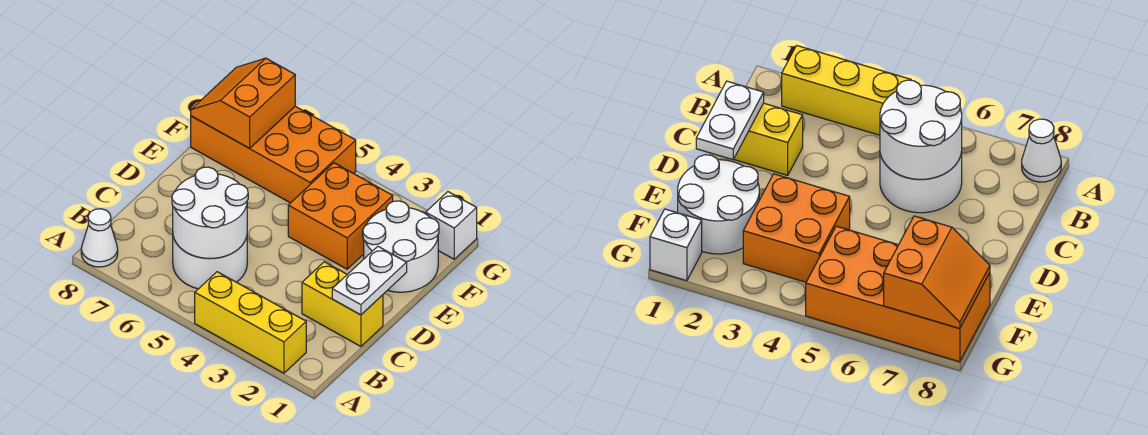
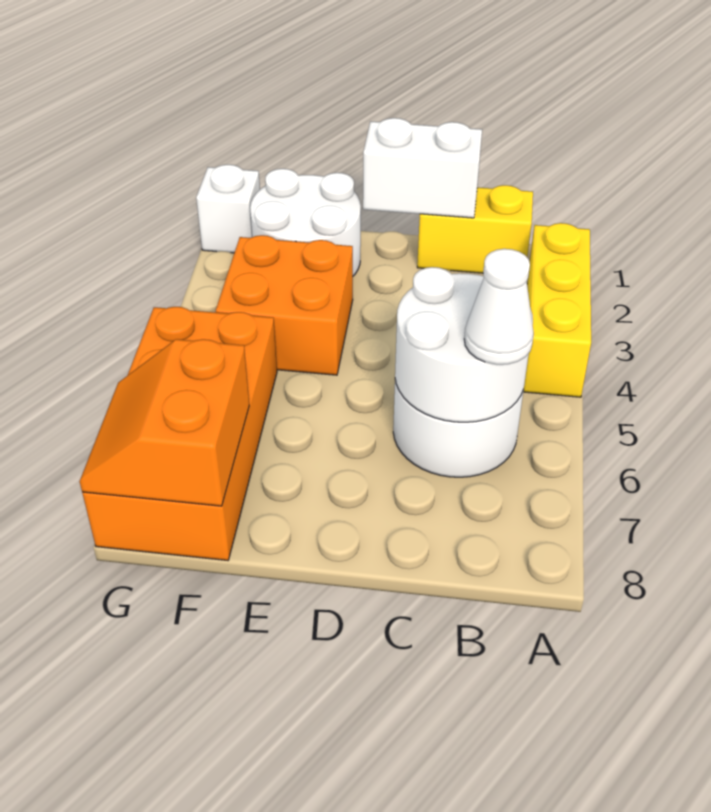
white 1x1 cone [81,209,118,267] -> white 1x1 cone moved to [464,249,534,365]
yellow 1x2 brick [302,262,383,346] -> yellow 1x2 brick turned to [417,185,533,273]
white 1x2 plate [332,246,407,315] -> white 1x2 brick [363,118,482,218]
orange 2x2 slope [191,58,295,148] -> orange 2x2 slope turned to [80,339,249,506]

